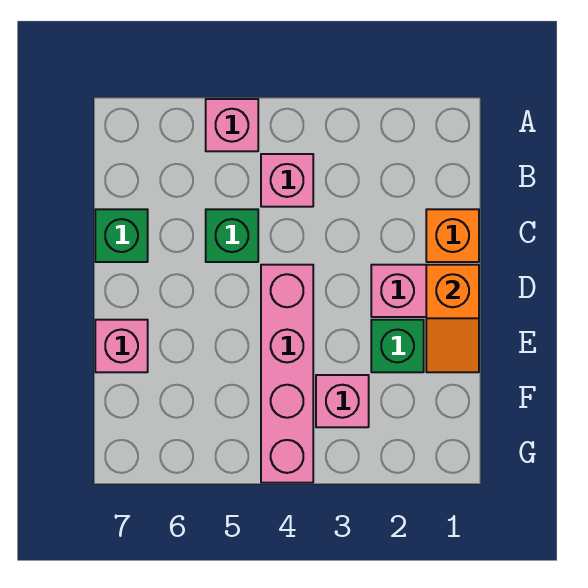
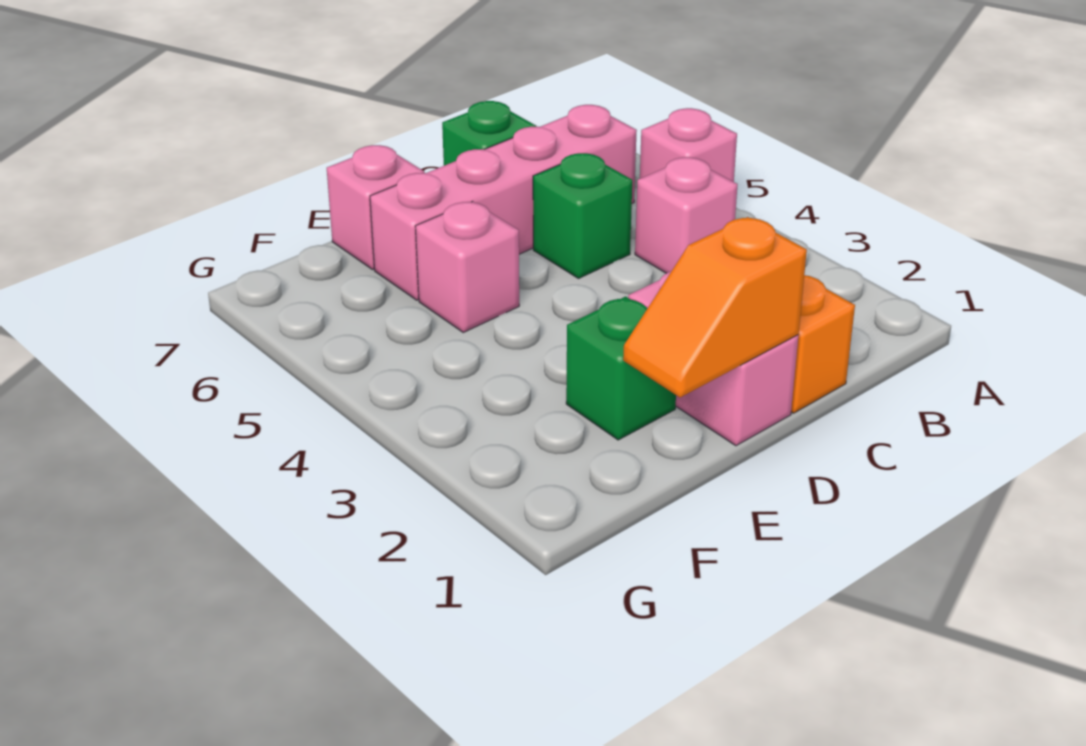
pink 1x4 brick [261,265,313,483] -> pink 1x4 brick moved to [370,105,637,300]
pink 1x1 brick [316,375,369,427] -> pink 1x1 brick moved to [415,202,519,332]

